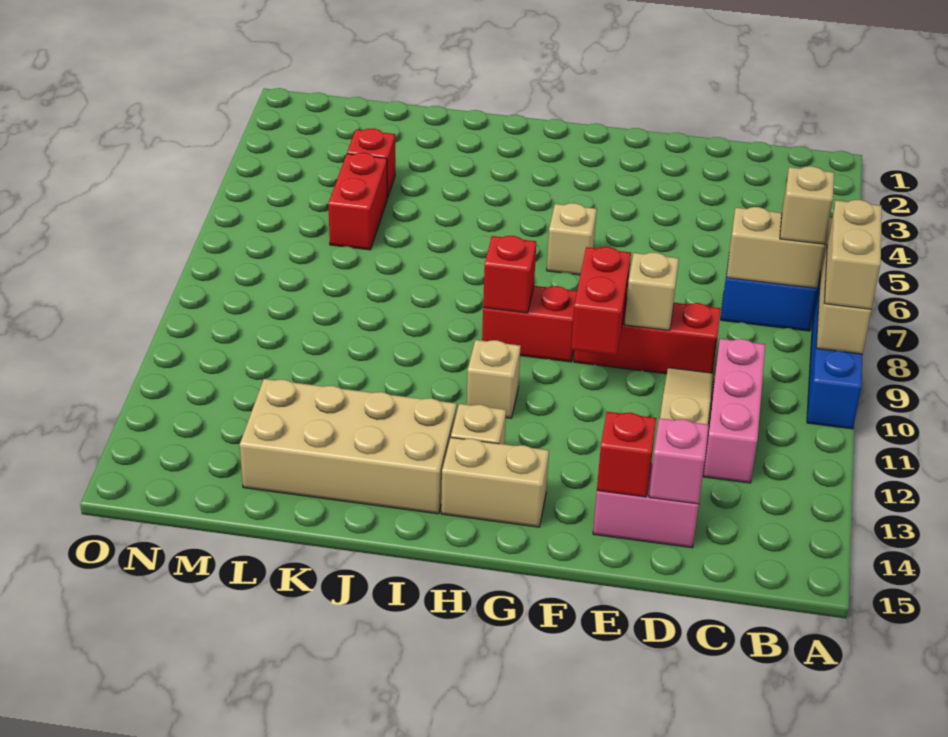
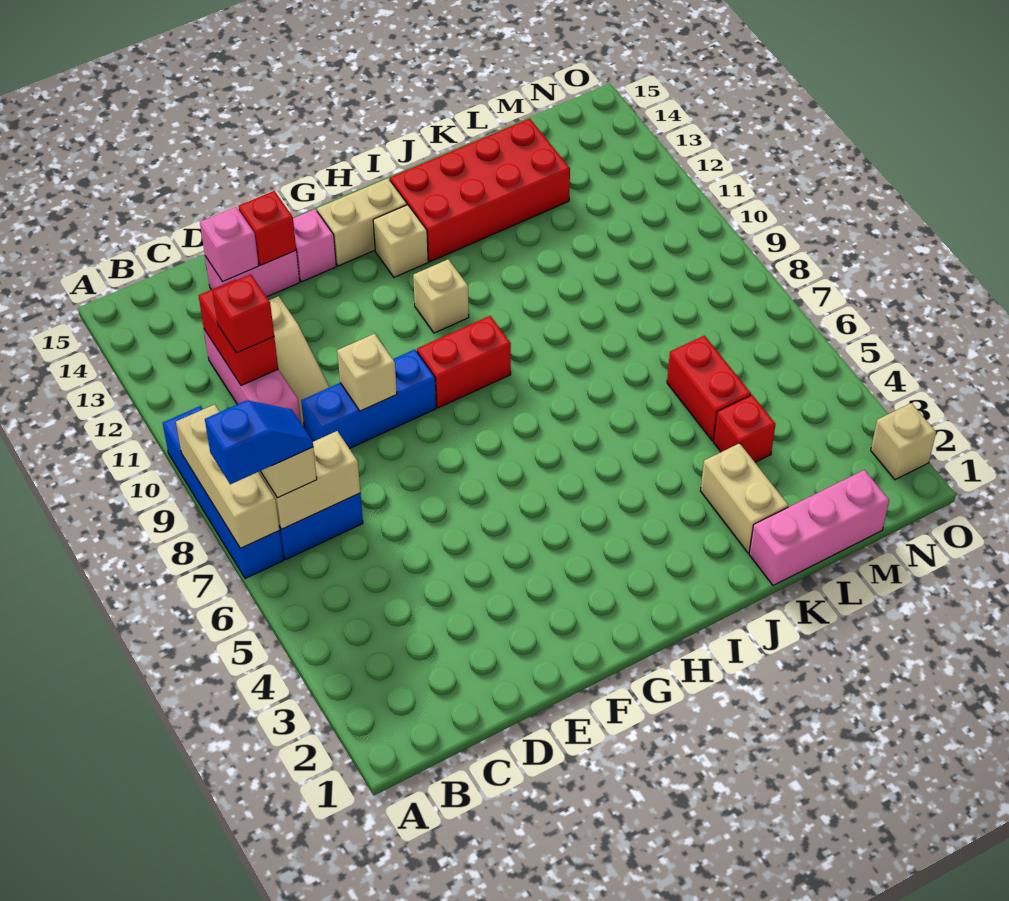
none -> blue 1x2 slope [205,400,313,484]
tan 1x2 brick [824,200,882,309] -> tan 1x2 brick moved to [701,443,788,553]
red 1x3 brick [574,299,721,374] -> blue 1x3 brick [301,350,436,449]
red 1x2 brick [571,247,631,355] -> red 1x2 brick moved to [199,279,278,386]
none -> pink 1x1 brick [293,209,336,282]
tan 1x1 brick [547,203,597,275] -> tan 1x1 brick moved to [871,403,936,480]
red 1x1 brick [483,236,536,313] -> red 1x1 brick moved to [213,274,274,353]
tan 2x4 brick [240,379,457,514] -> red 2x4 brick [390,118,570,262]
none -> pink 1x3 brick [749,470,889,585]

